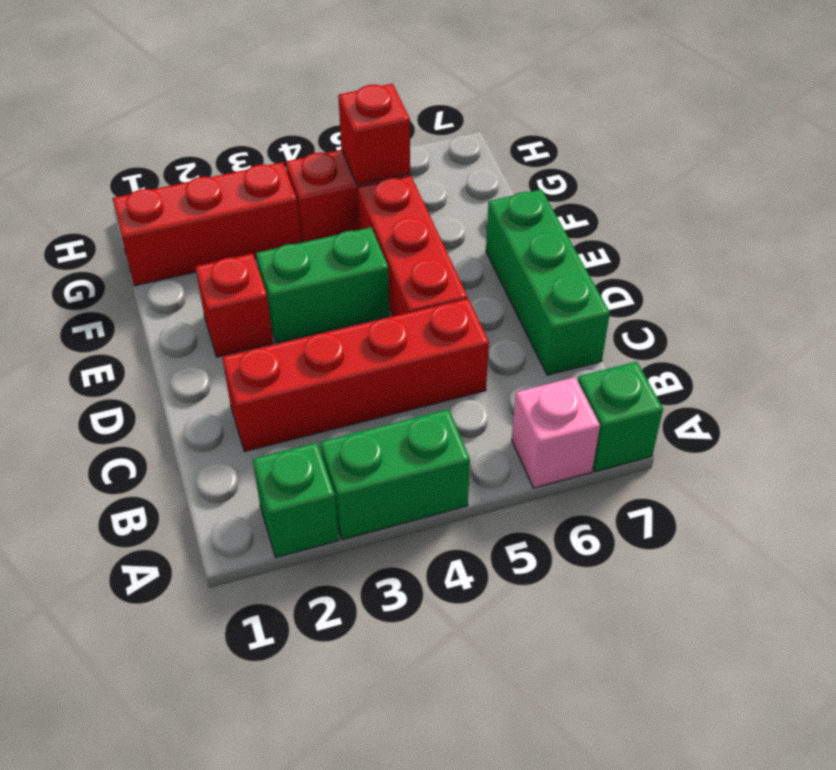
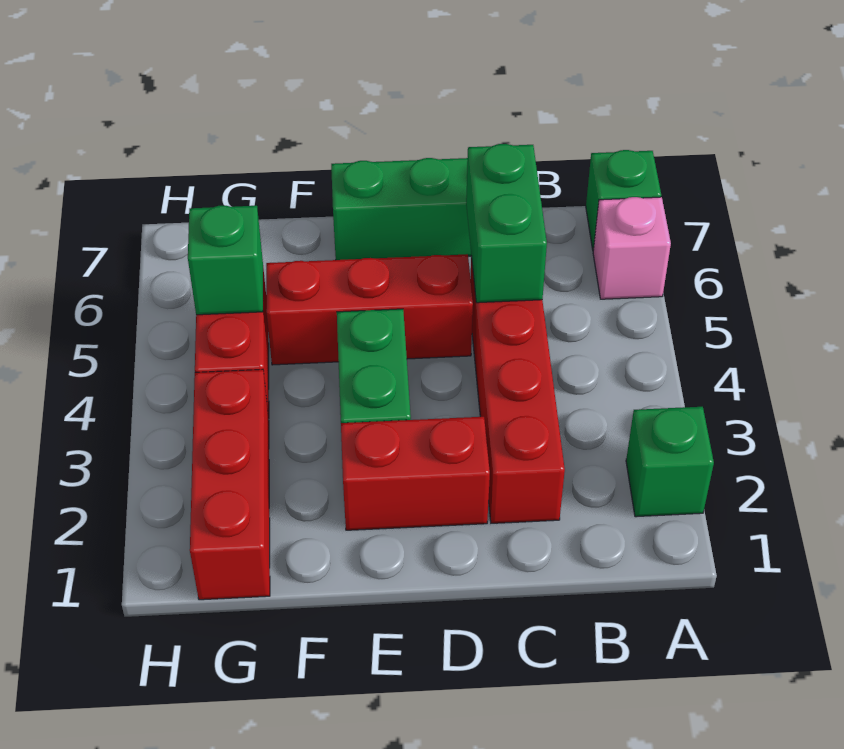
green 1x2 brick [320,409,470,540] -> green 1x2 brick moved to [466,144,547,303]
red 1x1 brick [195,254,273,357] -> red 1x2 brick [341,417,490,530]
red 1x1 brick [338,84,410,185] -> green 1x1 brick [188,206,263,315]

